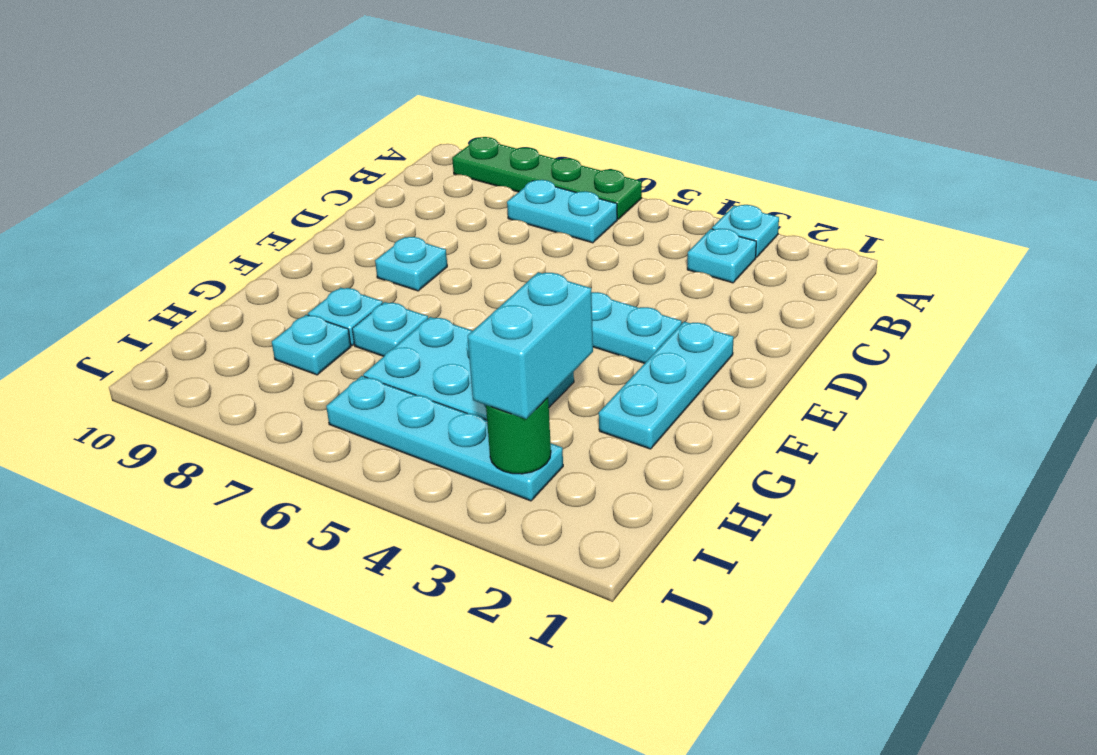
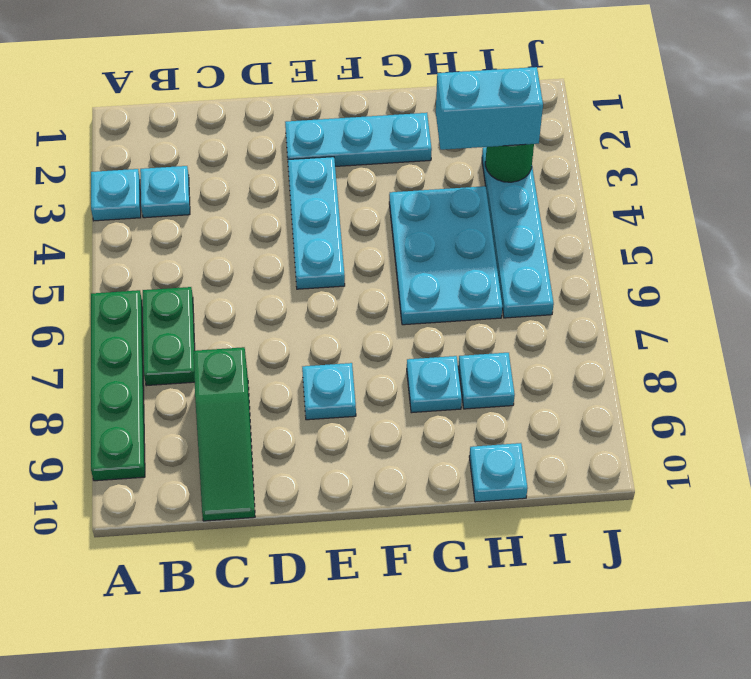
cyan 1x2 plate [507,180,617,243] -> green 1x2 plate [143,287,195,386]
none -> green 1x3 slope [194,347,255,521]
cyan 1x1 plate [352,302,428,356] -> cyan 1x1 plate moved to [469,443,527,502]

